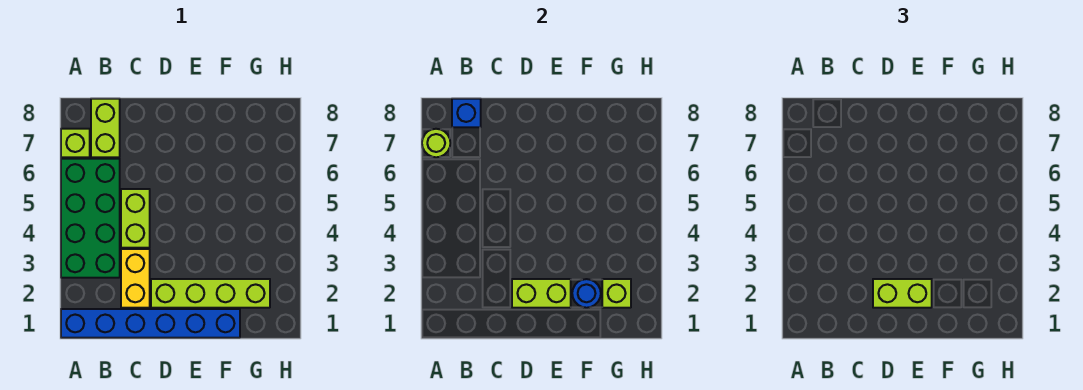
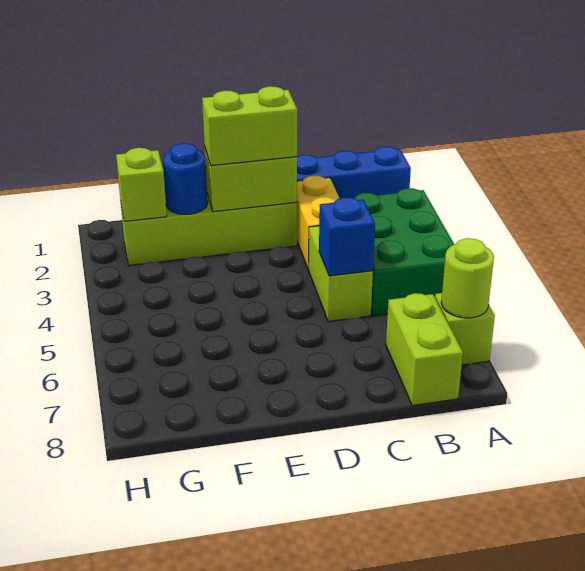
green 2x4 brick [61,159,120,278] -> green 2x3 brick [354,188,454,316]
blue 1x1 brick [452,99,481,127] -> blue 1x1 brick moved to [319,198,375,276]

